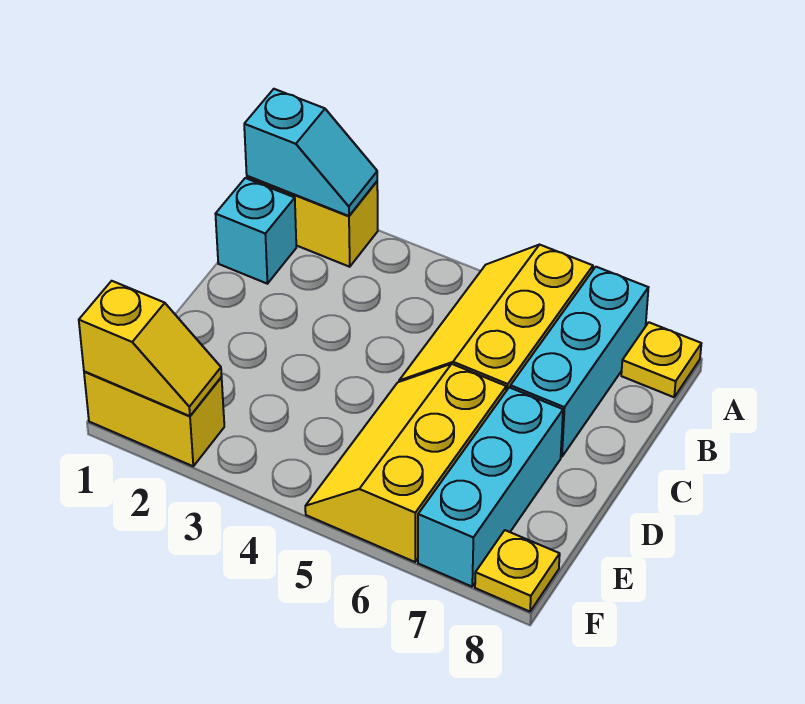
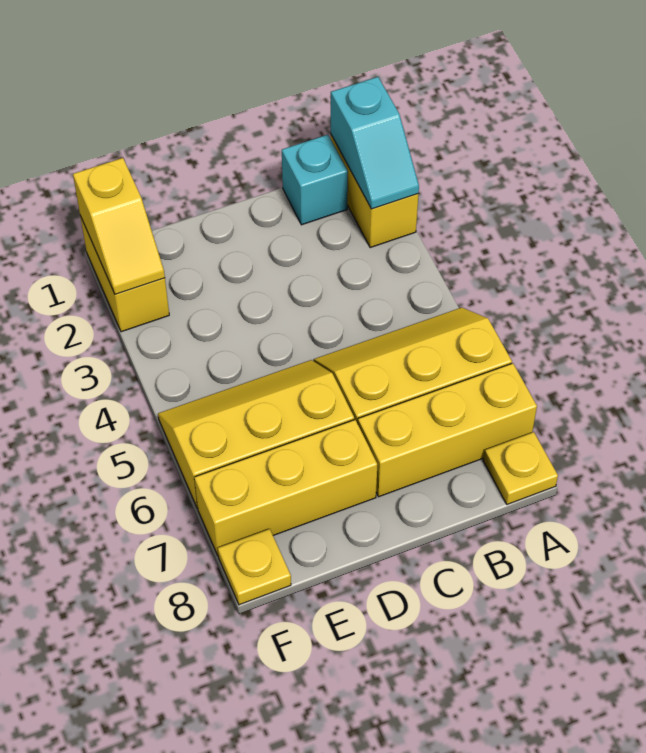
cyan 1x3 brick [510,267,648,457] -> yellow 1x3 brick [358,363,537,497]
cyan 1x3 brick [418,387,563,587] -> yellow 1x3 brick [194,420,377,555]

